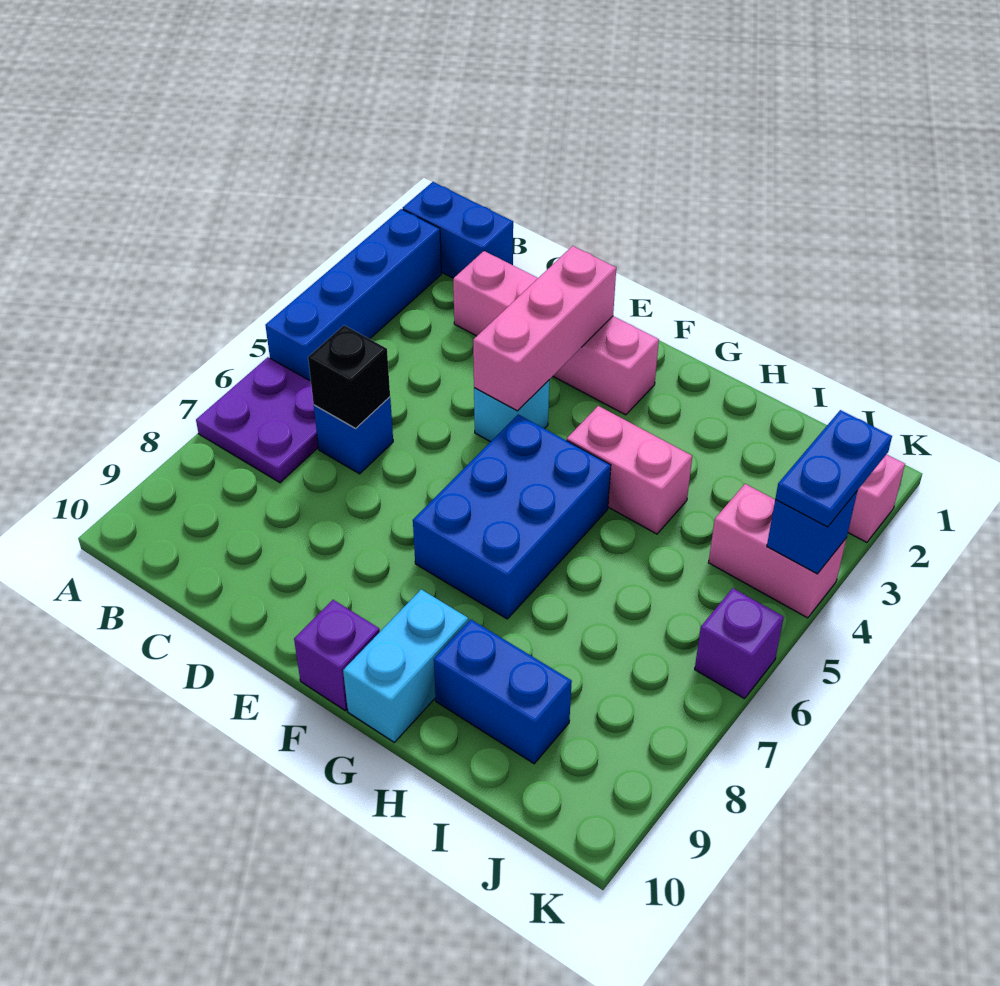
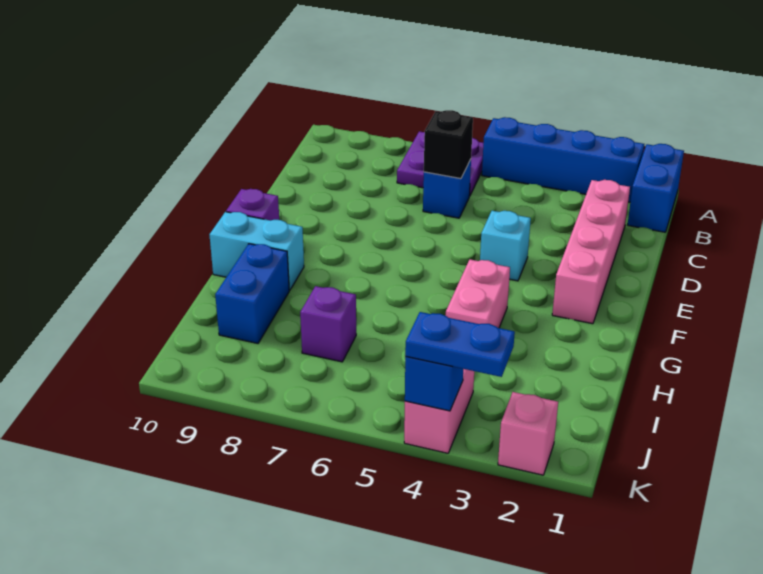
pink 1x3 brick [473,246,616,411] -> none
blue 2x3 brick [413,415,611,619] -> none
purple 1x1 brick [695,588,784,699] -> purple 1x1 brick moved to [300,286,356,362]

